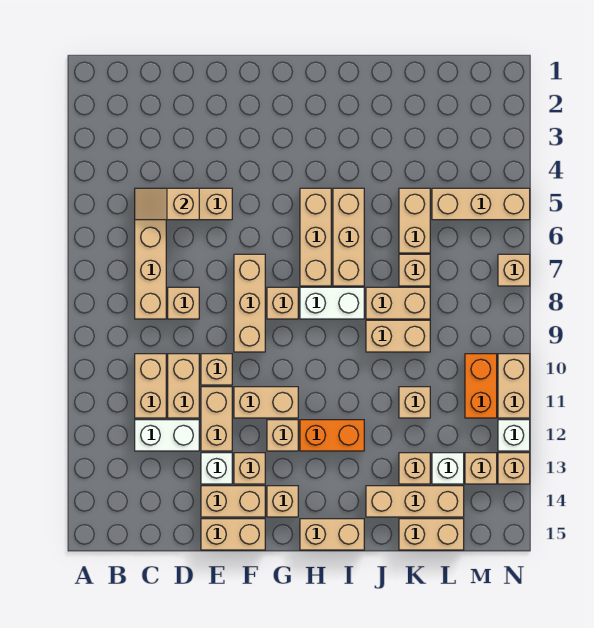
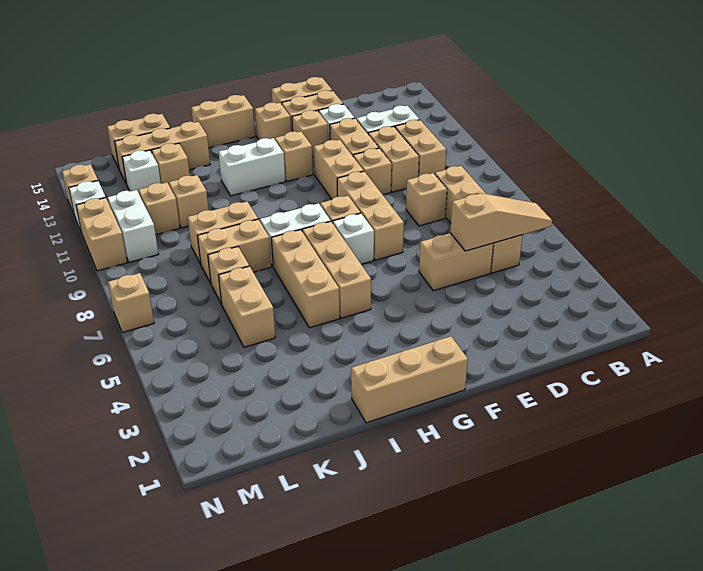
tan 1x2 slope [135,188,199,220] -> tan 1x3 slope [450,193,552,251]
tan 1x2 brick [234,387,298,418] -> tan 1x2 brick turned to [314,140,364,199]
none -> white 1x1 brick [333,213,374,265]
orange 1x2 brick [300,420,364,451] -> white 1x2 brick [219,138,285,196]
tan 1x3 brick [432,188,530,220] -> tan 1x3 brick moved to [351,336,468,423]
orange 1x2 brick [465,354,497,418] -> white 1x2 brick [107,190,158,262]
tan 1x1 brick [465,453,497,484] -> tan 1x1 brick moved to [139,183,180,235]

